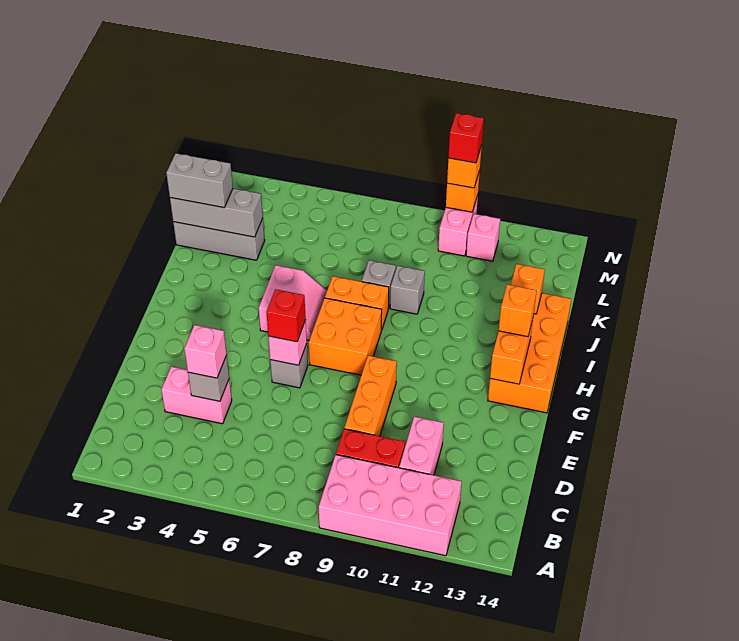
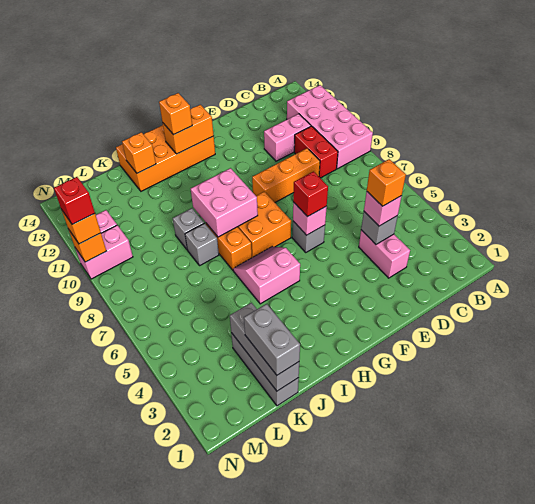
none -> orange 1x1 brick [367,159,406,206]
none -> pink 2x2 brick [191,168,258,237]

